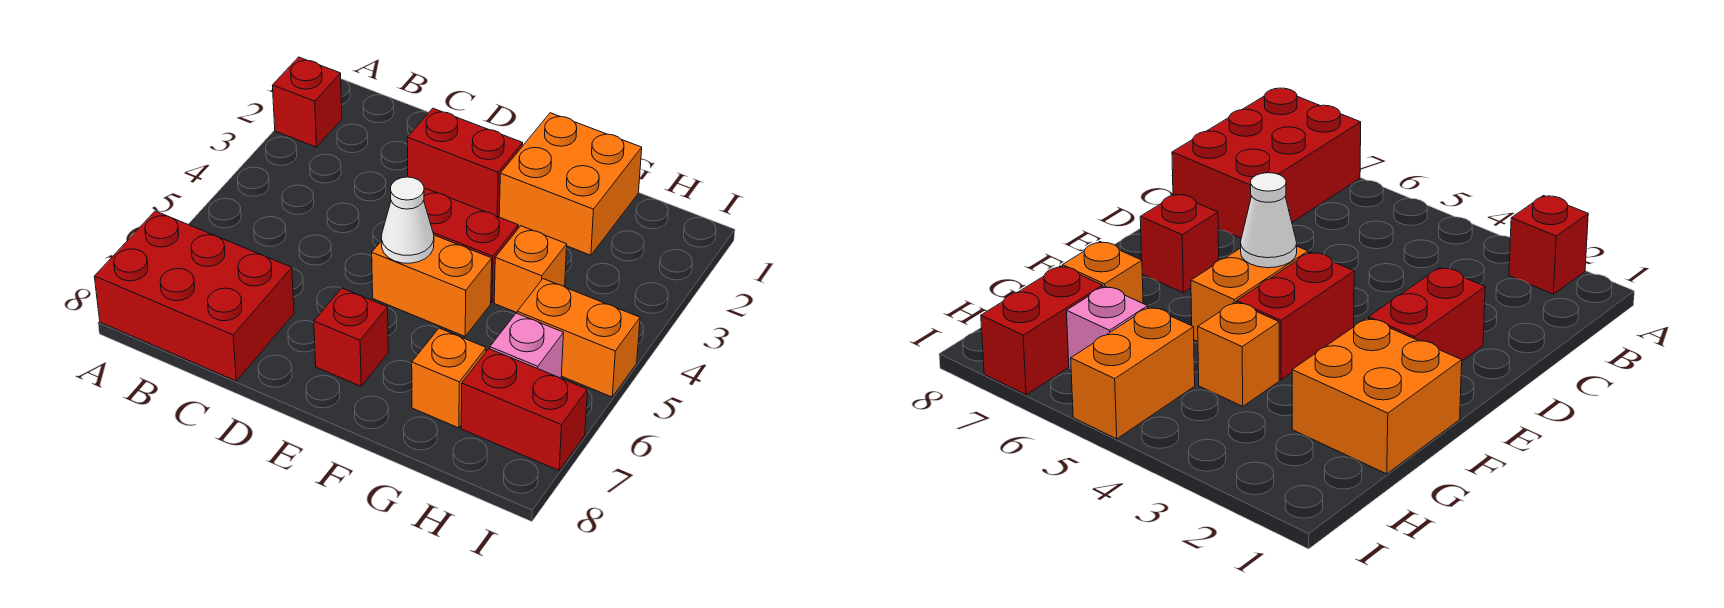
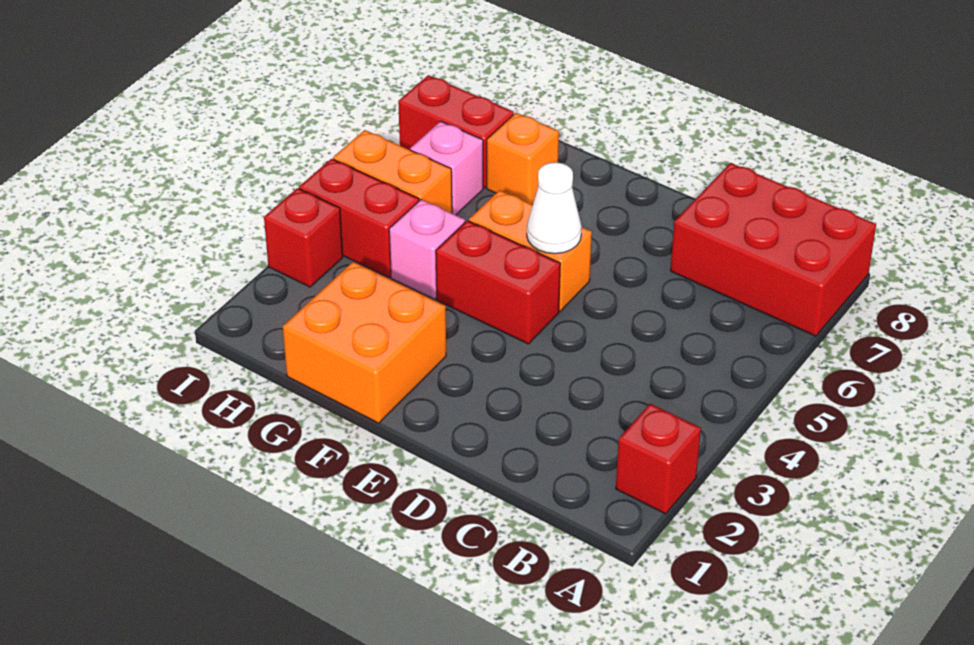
red 1x2 brick [407,108,523,217] -> red 1x2 brick moved to [299,159,419,277]
red 1x1 brick [314,288,388,386] -> red 1x1 brick moved to [264,188,343,287]
orange 1x1 brick [494,226,567,313] -> pink 1x1 brick [389,200,465,299]

